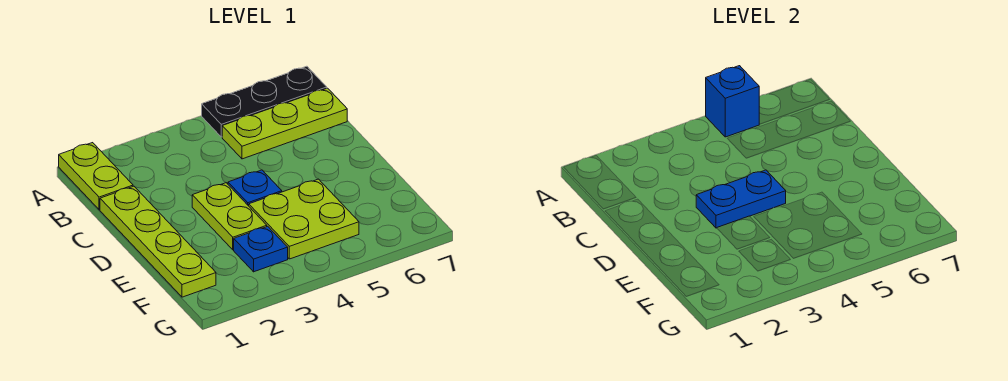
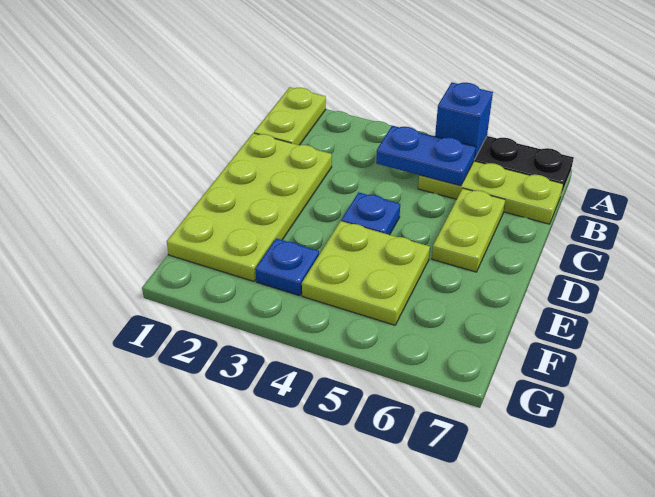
lime 1x4 plate [100,186,216,297] -> lime 2x4 plate [167,133,332,281]
lime 1x2 plate [192,183,267,250] -> lime 1x2 plate moved to [432,188,505,272]
blue 1x2 plate [696,170,786,228] -> blue 1x2 plate moved to [376,126,476,186]

